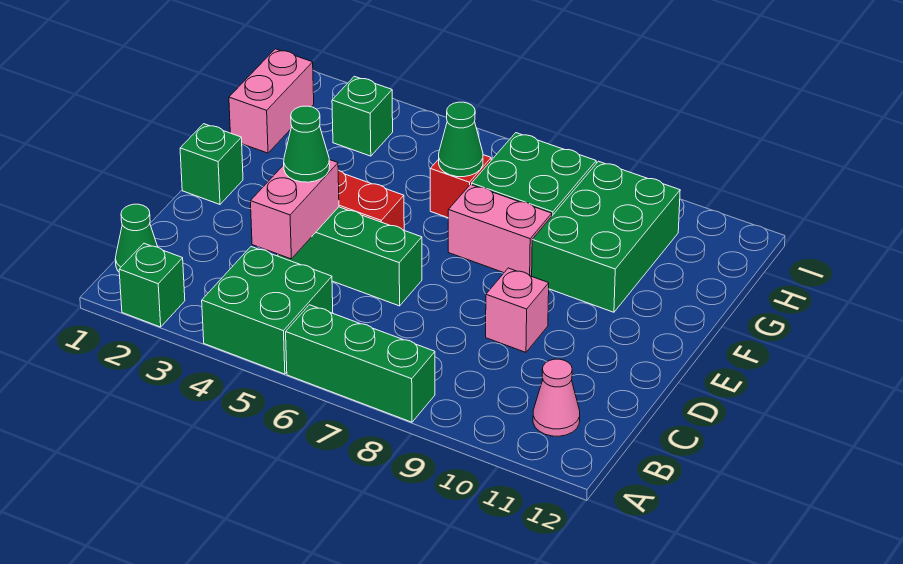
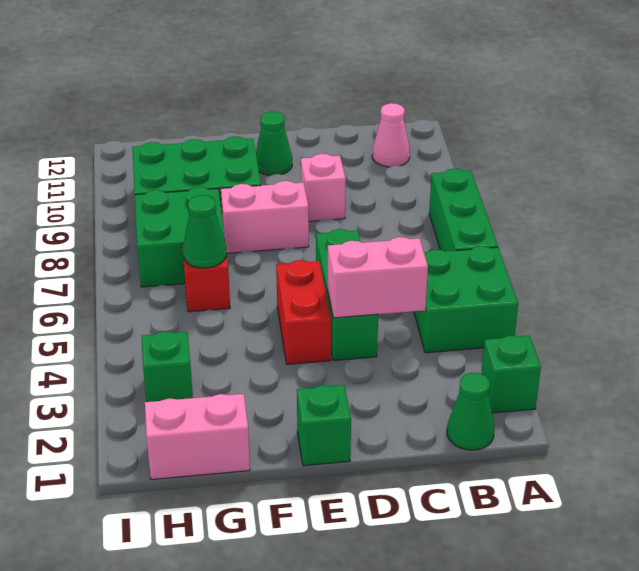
green 1x1 cone [284,106,330,182] -> green 1x1 cone moved to [256,111,292,176]
pink 1x2 brick [448,184,552,276] -> pink 1x2 brick turned to [221,181,309,253]

